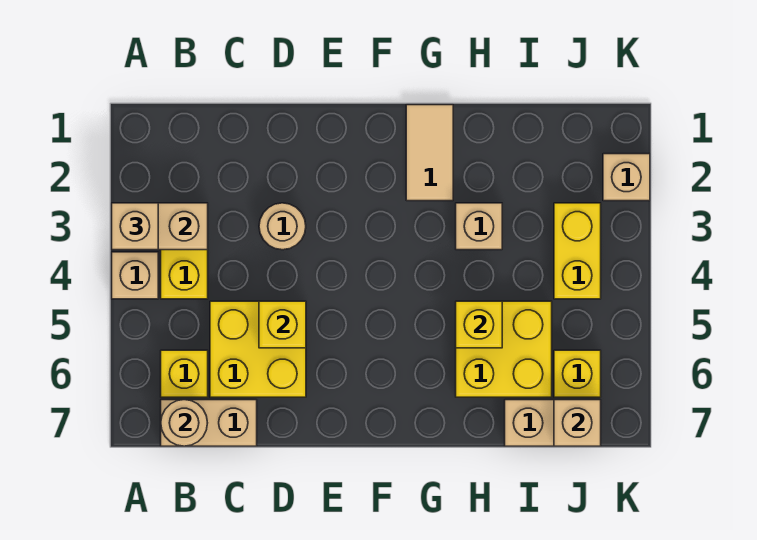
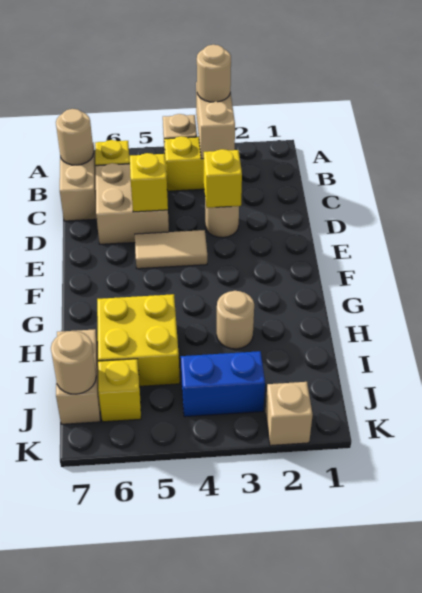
tan 1x1 brick [112,203,158,250] -> tan 1x1 round brick [197,45,231,102]
yellow 2x2 brick [210,301,306,397] -> tan 2x2 brick [96,163,169,244]
tan 1x2 tile [406,105,453,201] -> tan 1x2 tile moved to [135,230,207,269]
tan 1x1 brick [456,203,502,250] -> tan 1x1 round brick [217,291,254,349]
yellow 1x1 brick [456,301,502,348] -> yellow 1x1 brick moved to [204,149,242,208]
yellow 1x2 brick [554,203,601,299] -> blue 1x2 brick [181,351,265,417]
tan 1x1 brick [554,400,601,446] -> tan 1x1 round brick [51,331,96,394]

